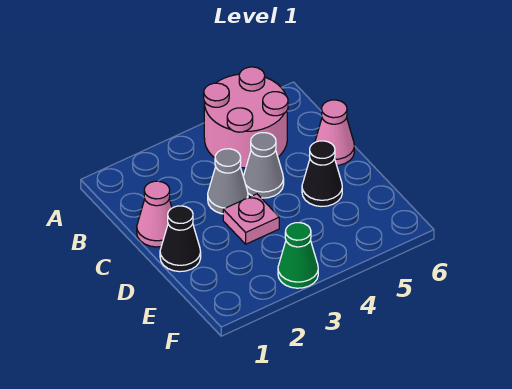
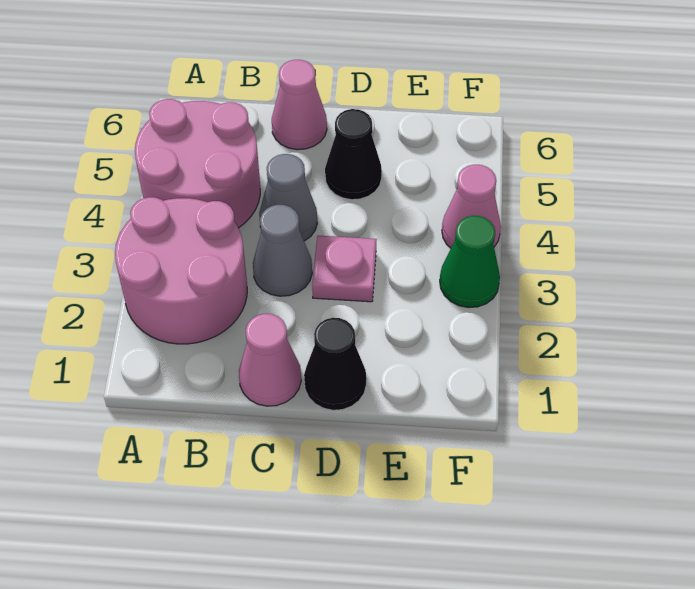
none -> pink 2x2 round brick [115,197,247,344]
none -> pink 1x1 cone [442,165,501,248]

